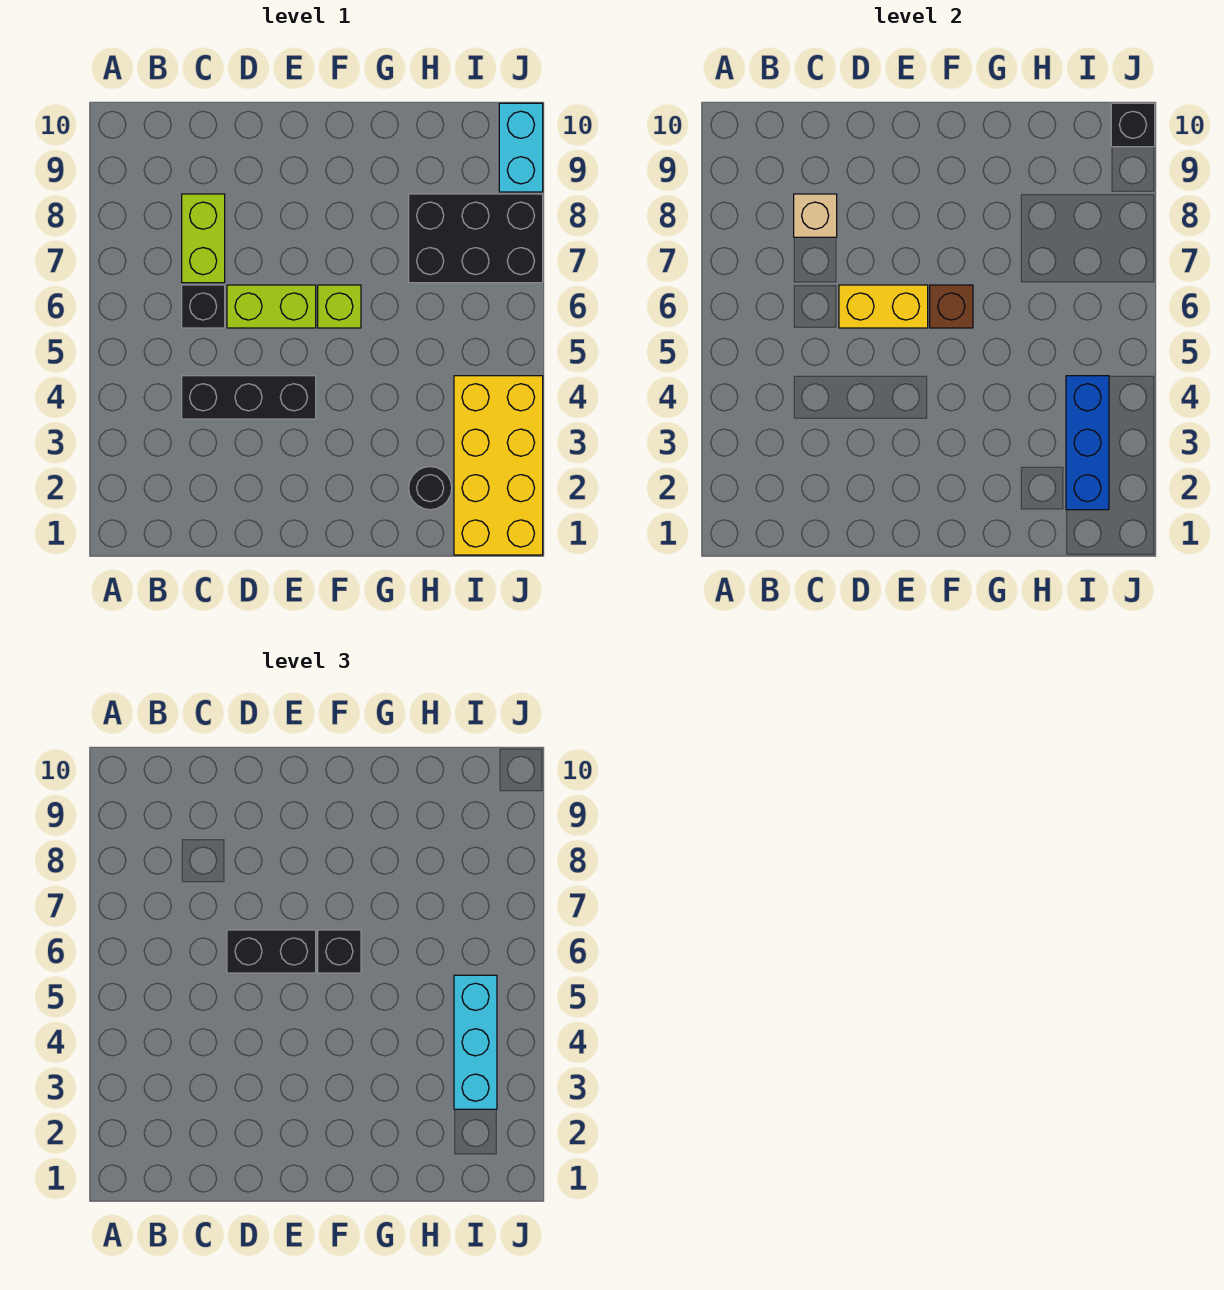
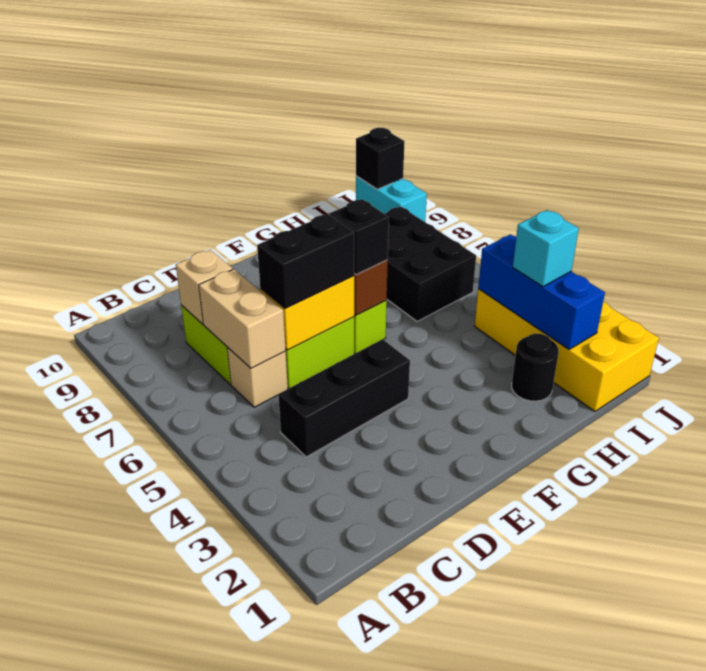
black 1x1 brick [182,285,225,328] -> tan 1x1 brick [227,347,288,407]
none -> tan 1x2 brick [199,269,286,368]
black 2x3 brick [409,194,543,283] -> black 2x3 brick turned to [385,206,476,322]
cyan 1x3 brick [454,975,497,1109] -> cyan 1x1 brick [513,210,579,287]

